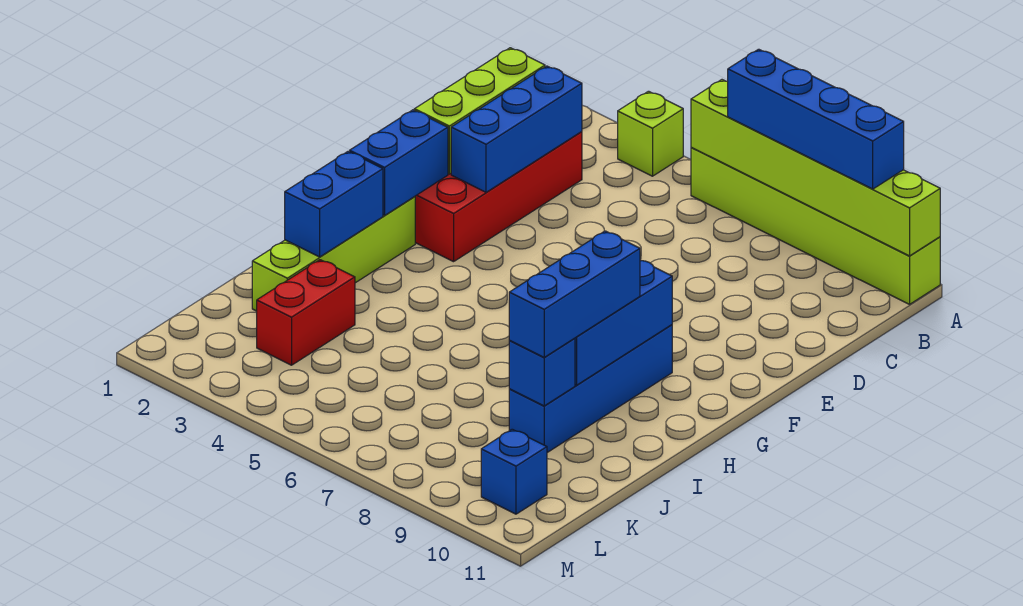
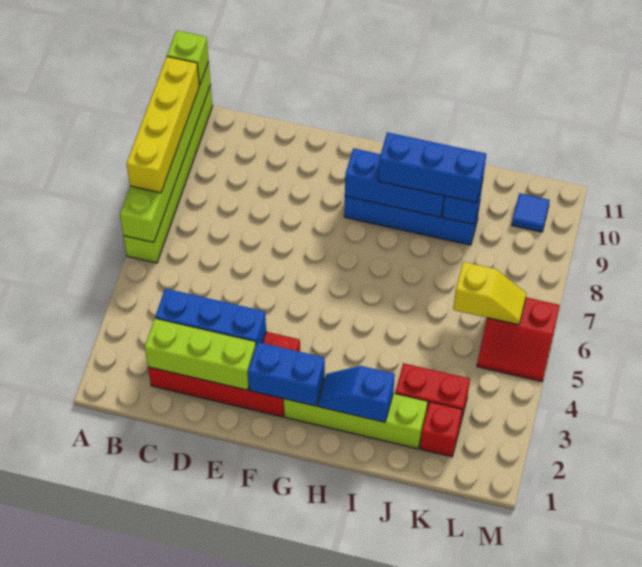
lime 1x1 brick [618,91,683,176] -> lime 1x1 brick moved to [167,31,209,85]
blue 1x4 brick [728,49,904,189] -> yellow 1x4 brick [127,57,199,193]
blue 1x2 brick [285,151,383,257] -> blue 1x2 slope [318,366,395,422]
none -> red 1x1 brick [420,402,462,457]
none -> yellow 1x2 slope [453,262,527,325]
none -> red 2x2 slope [477,297,560,381]
blue 1x1 brick [481,429,547,514] -> blue 1x1 tile [512,193,550,232]

